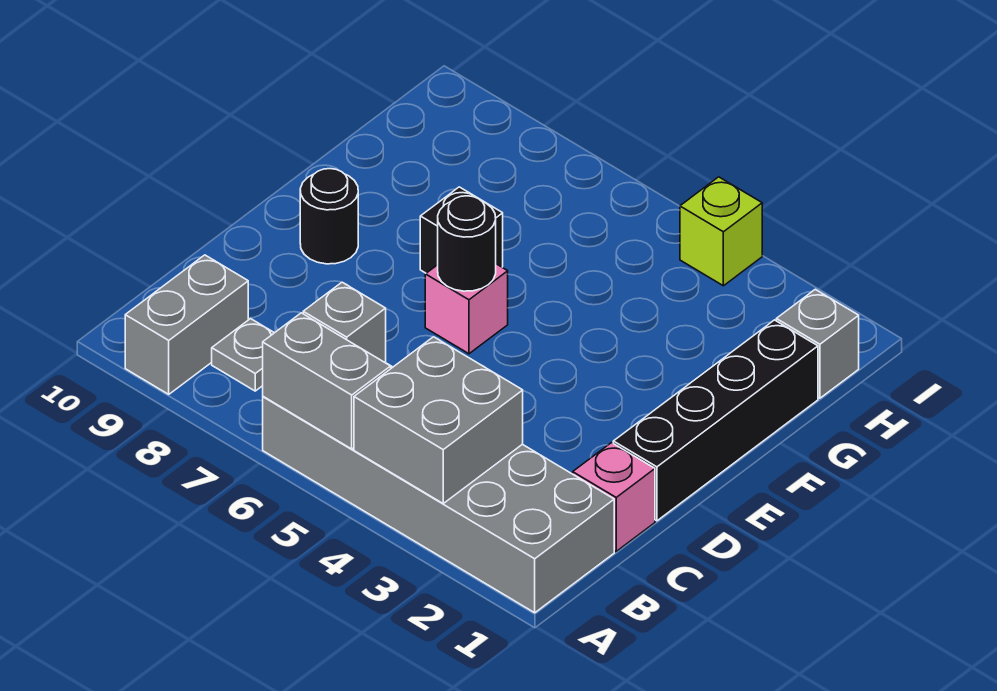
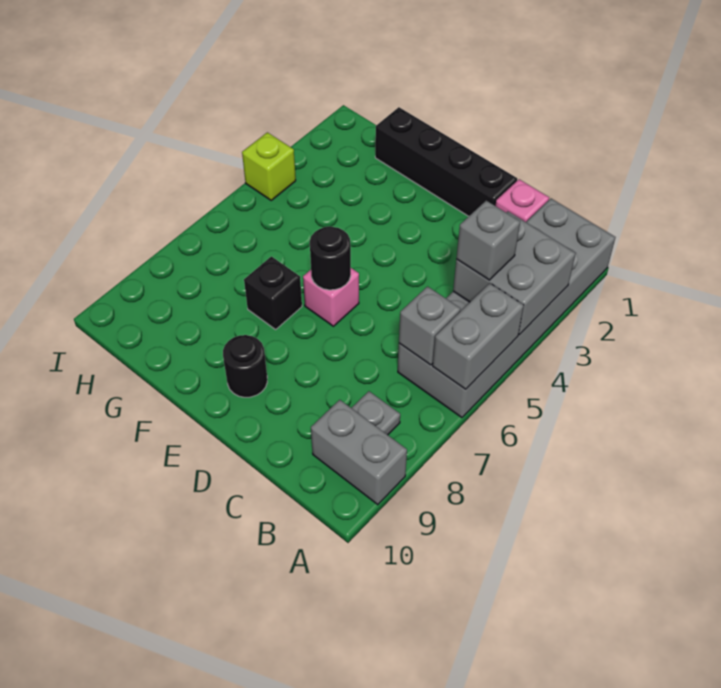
grey 1x1 brick [776,289,859,398] -> grey 1x1 brick moved to [456,201,520,280]

